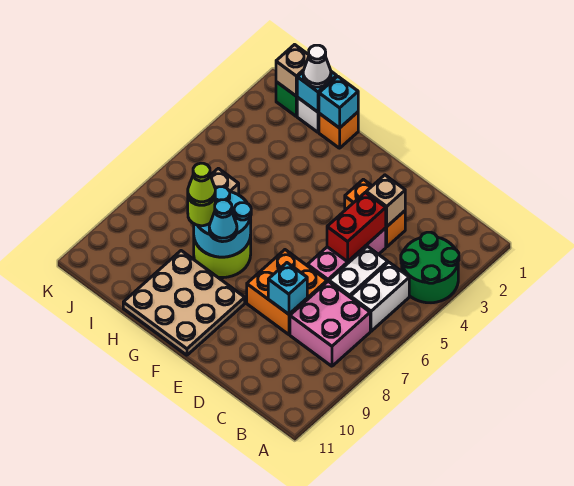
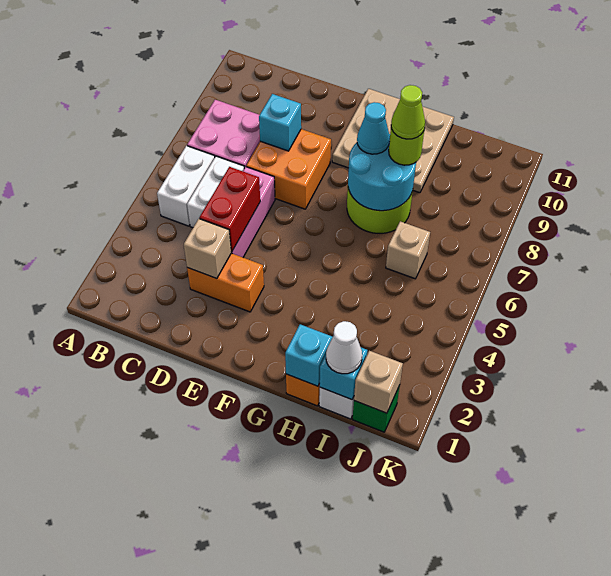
green 2x2 round brick [401,232,459,303] -> none

